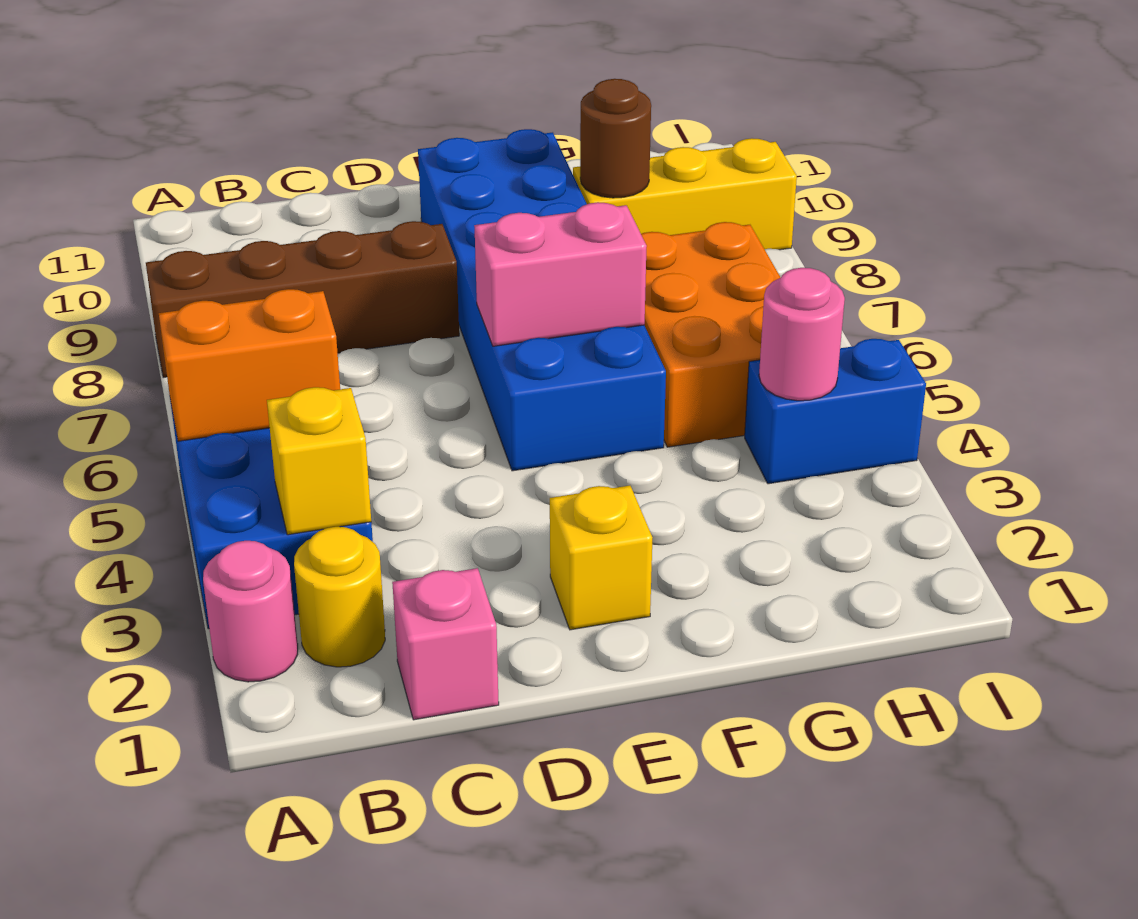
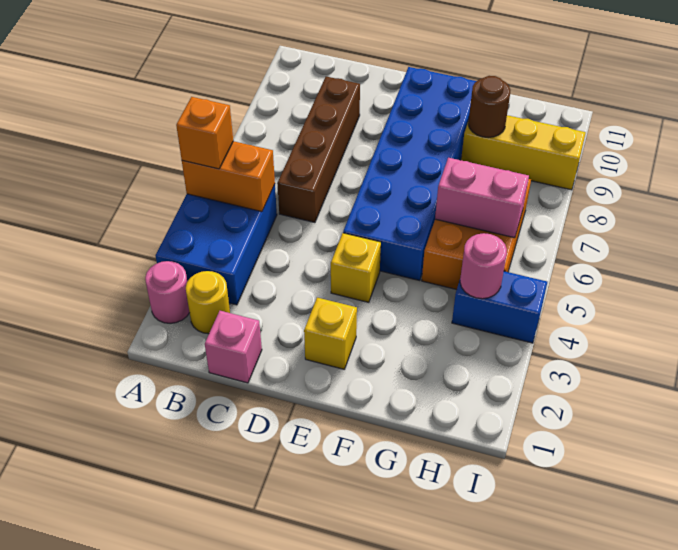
none -> orange 1x1 brick [176,97,233,169]
brown 1x4 brick [146,221,459,378] -> brown 1x4 brick turned to [277,77,360,222]
yellow 1x1 brick [267,387,371,535] -> yellow 1x1 brick moved to [331,233,381,302]
pink 1x2 brick [474,202,647,346] -> pink 1x2 brick moved to [435,158,529,238]

